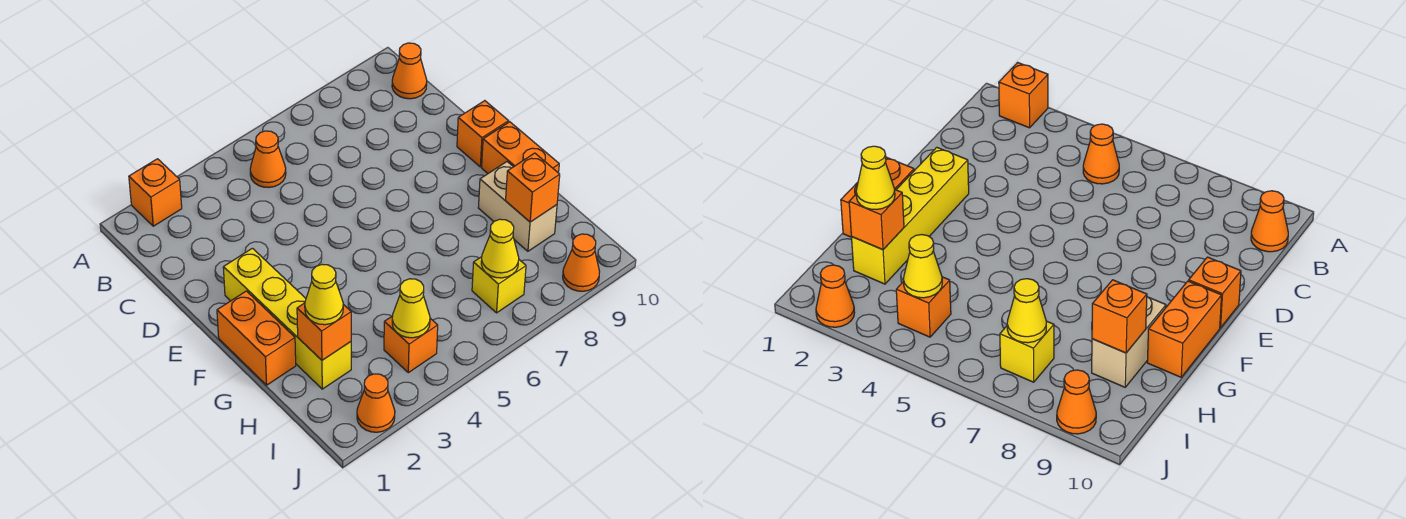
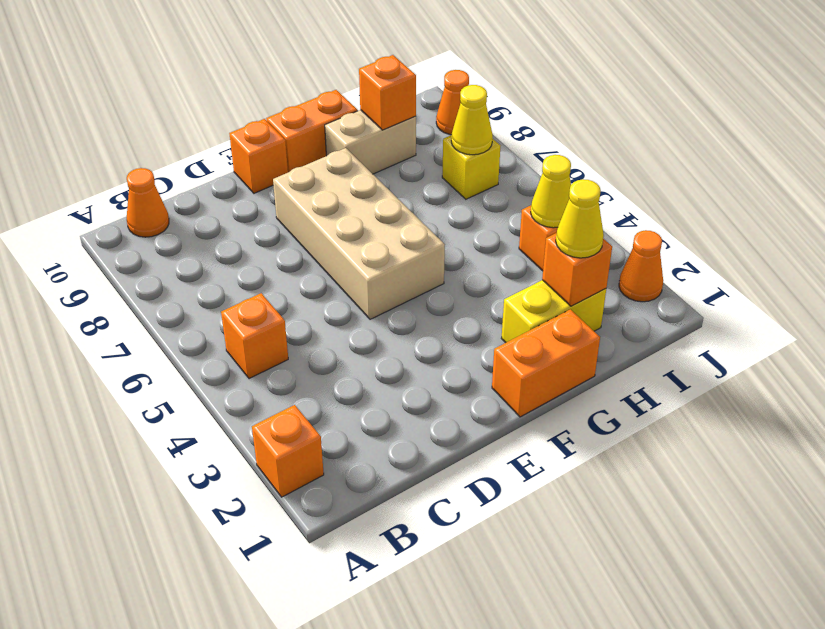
orange 1x1 cone [250,131,286,187] -> orange 1x1 brick [221,293,288,379]
yellow 1x4 brick [223,248,351,389] -> yellow 1x2 brick [501,280,606,343]
none -> tan 2x4 brick [273,148,445,319]

